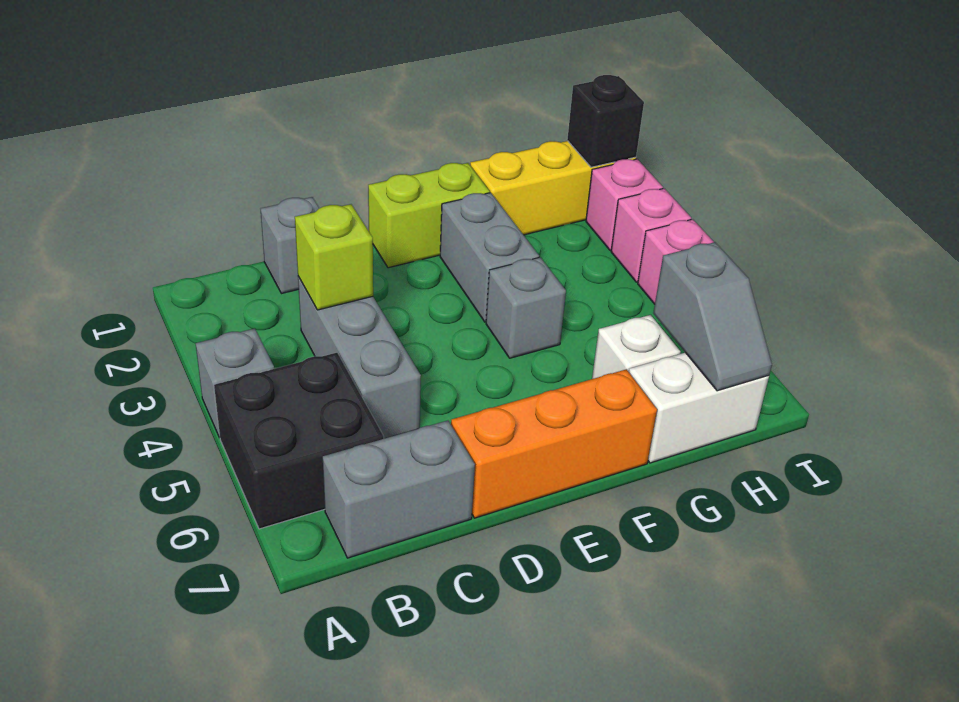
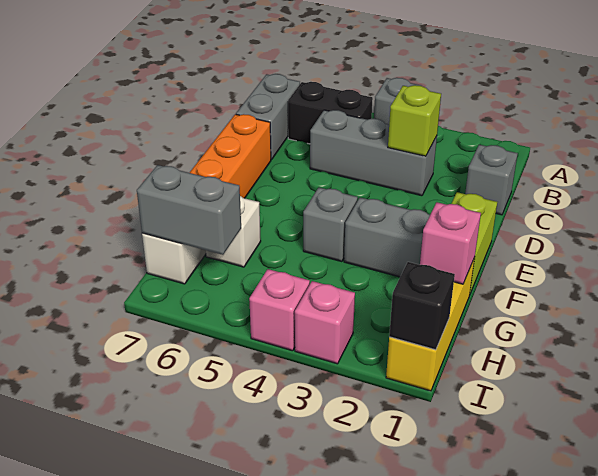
black 2x2 brick [214,353,384,529] -> black 1x2 brick [288,82,373,144]
grey 1x2 slope [653,242,772,391] -> grey 1x2 brick [137,165,241,255]
pink 1x1 brick [586,159,663,250] -> pink 1x1 brick moved to [420,202,481,284]

